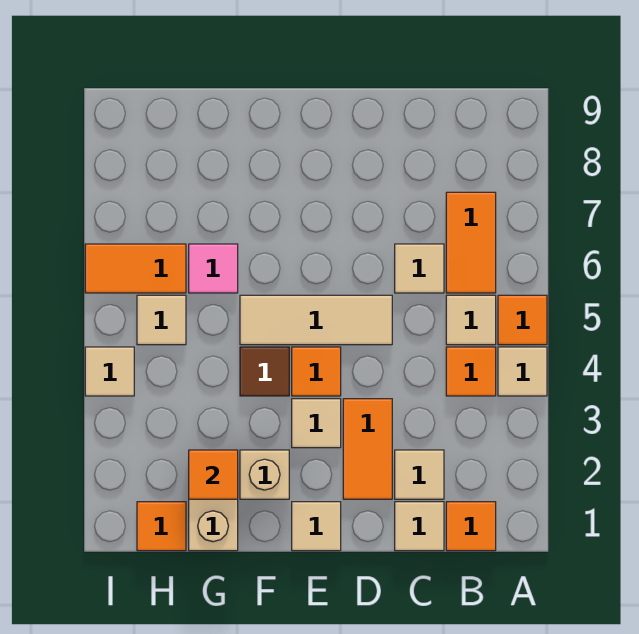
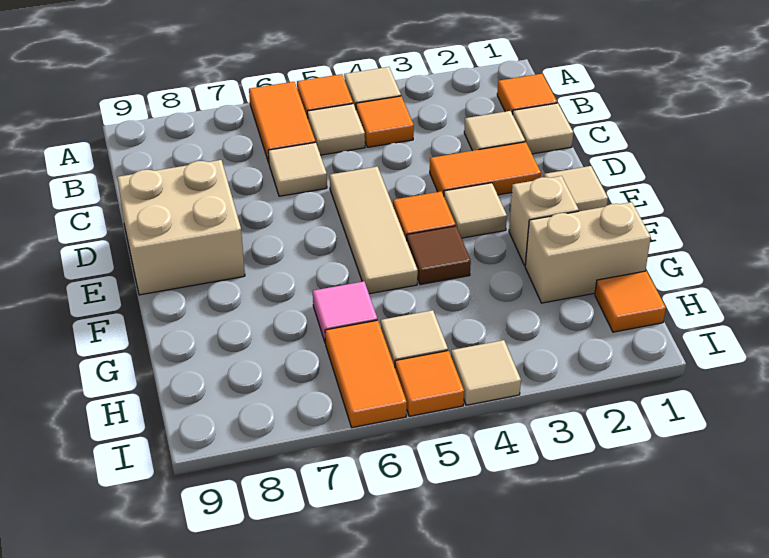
orange 1x2 tile [446,192,496,293] -> orange 1x2 tile turned to [249,82,315,163]
none -> tan 2x2 brick [117,160,245,295]
orange 1x1 tile [189,450,238,499] -> orange 1x1 tile moved to [395,351,464,416]

